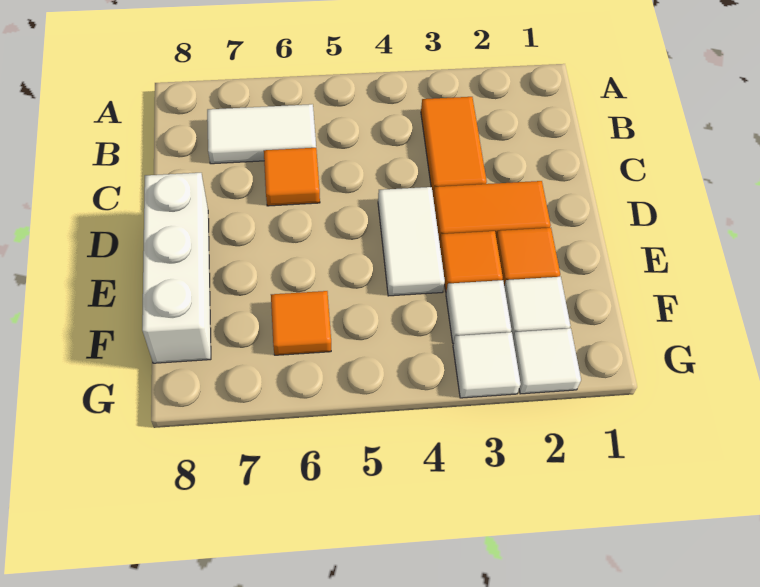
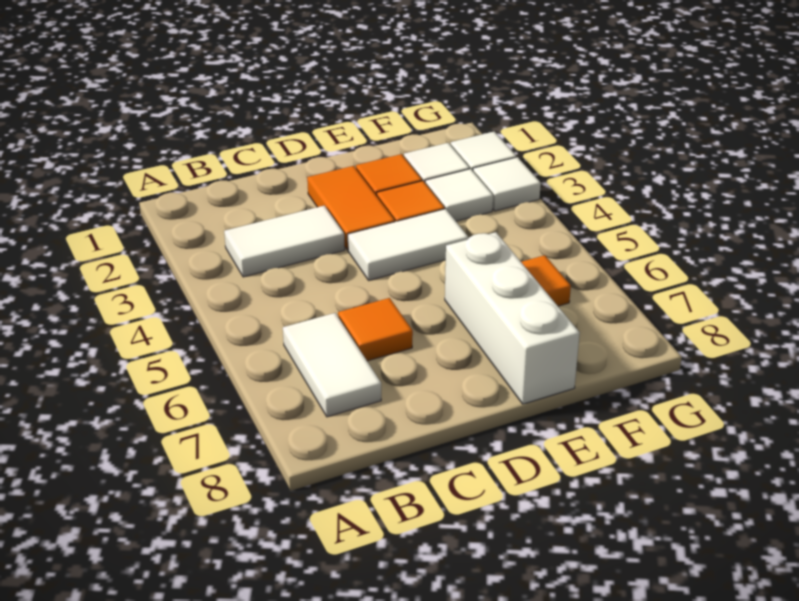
orange 1x2 tile [421,97,487,194] -> white 1x2 tile [224,206,345,277]
white 1x3 brick [142,173,211,363] -> white 1x3 brick turned to [445,232,580,404]

